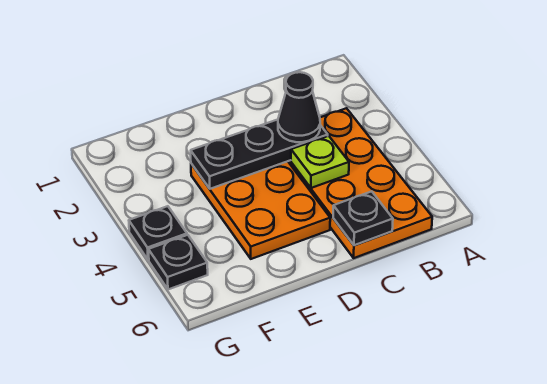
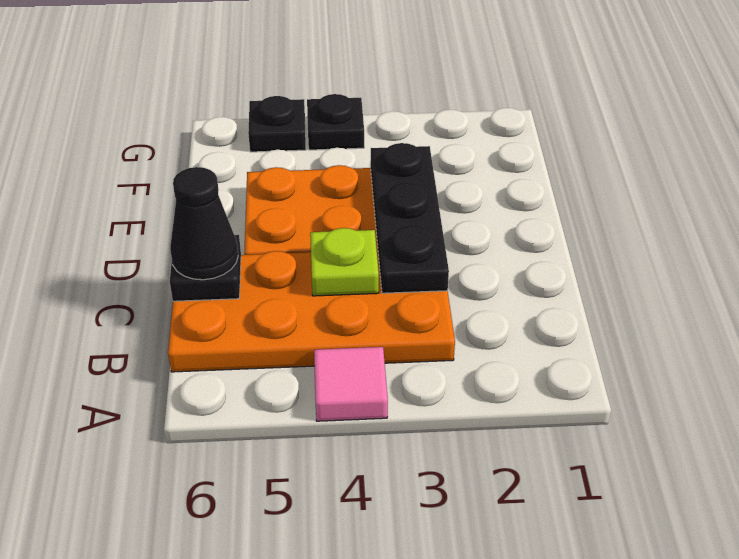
none -> pink 1x1 tile [314,347,388,421]
black 1x1 cone [278,72,320,142] -> black 1x1 cone moved to [170,167,238,280]

